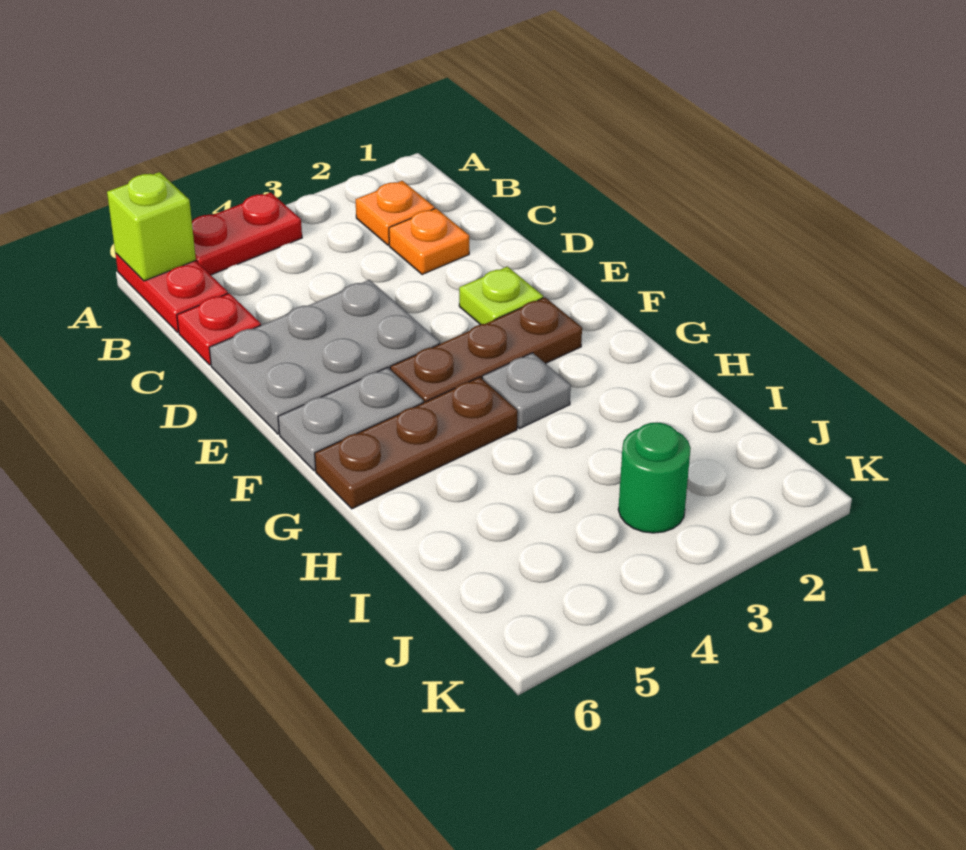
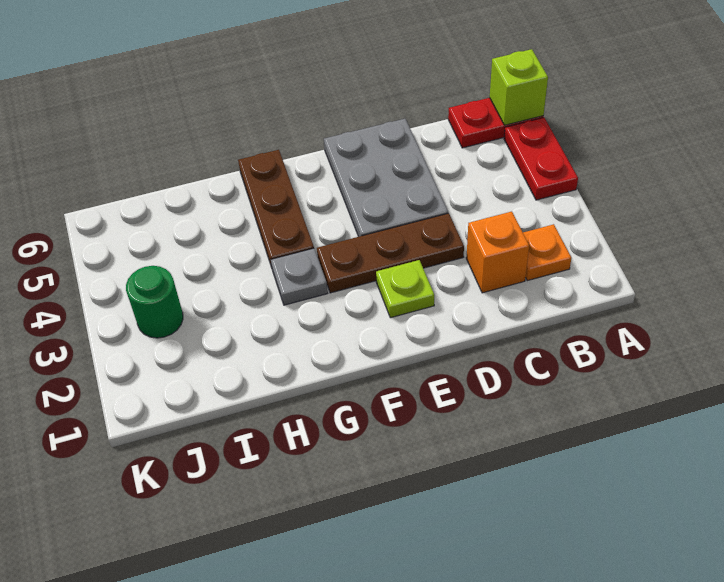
orange 1x1 plate [389,208,469,274] -> orange 1x1 brick [466,211,529,293]
red 1x1 plate [177,293,261,365] -> none
brown 1x3 plate [390,297,582,402] -> brown 1x3 plate turned to [317,213,464,293]
grey 1x2 plate [278,367,424,471] -> none

